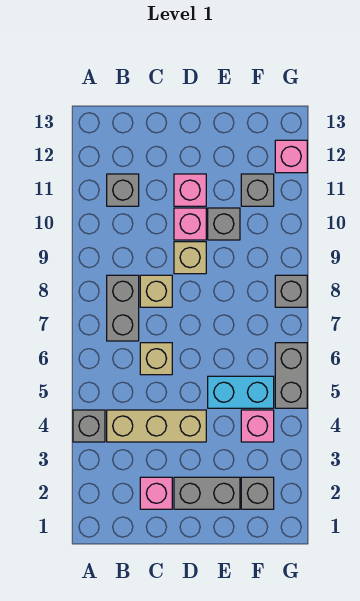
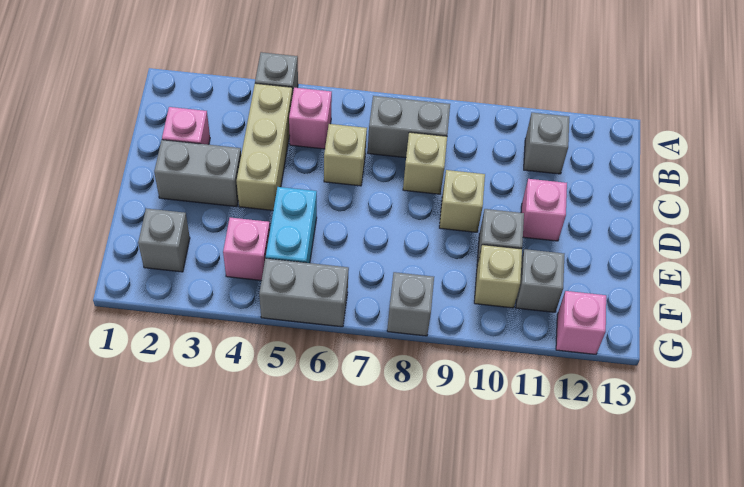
grey 1x2 brick [174,477,240,509] -> grey 1x2 brick turned to [154,140,241,207]
pink 1x1 brick [174,208,206,240] -> pink 1x1 brick moved to [289,88,332,149]
none -> tan 1x1 brick [474,245,522,308]

